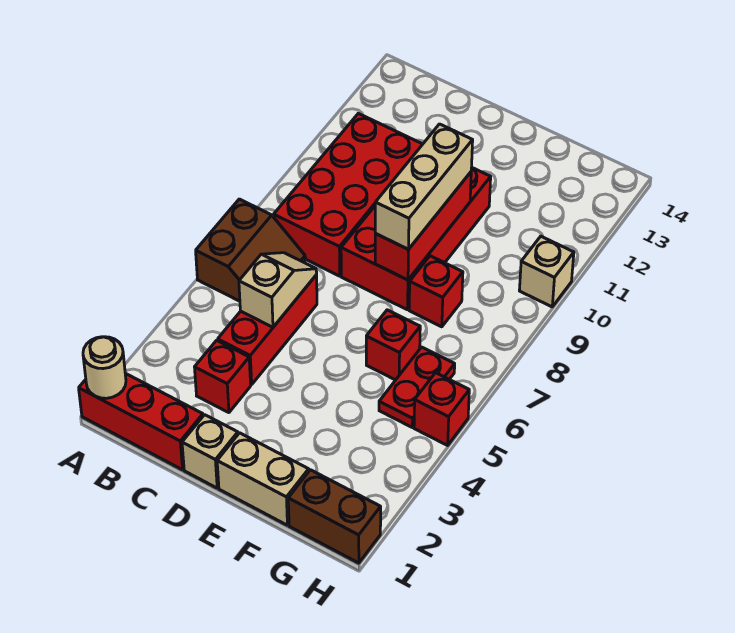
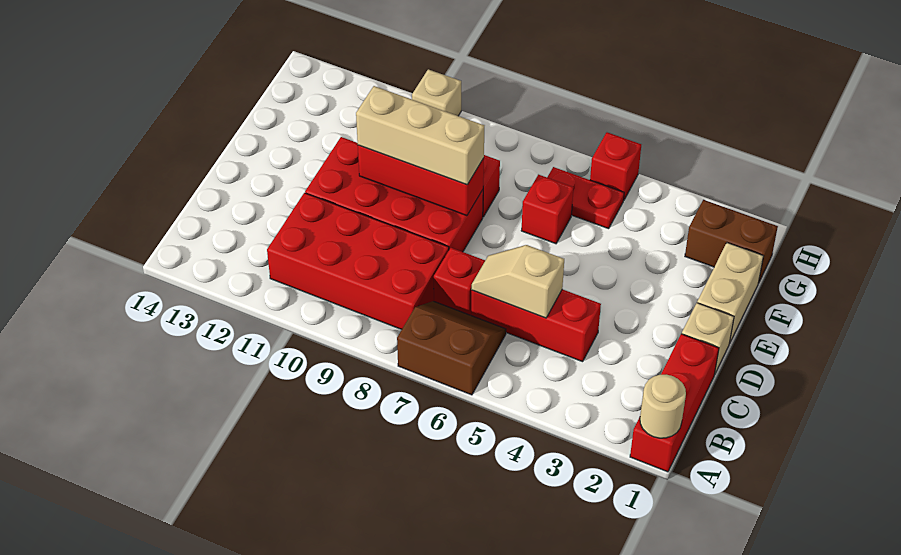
red 1x1 brick [195,340,251,413] -> red 1x1 brick moved to [434,248,485,315]
brown 1x2 brick [288,470,381,563] -> brown 1x2 brick turned to [685,200,778,283]

